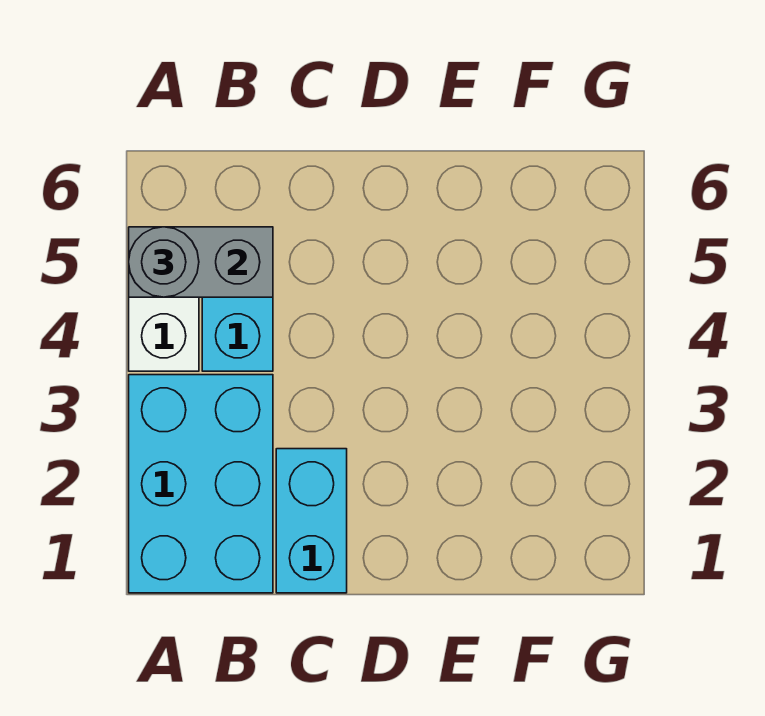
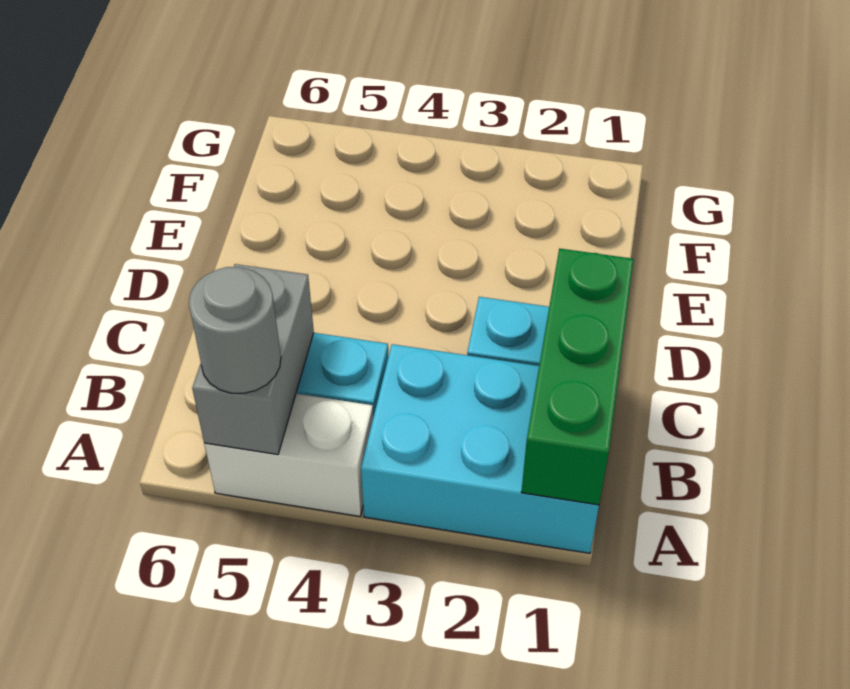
none -> green 1x3 brick [522,249,634,505]

